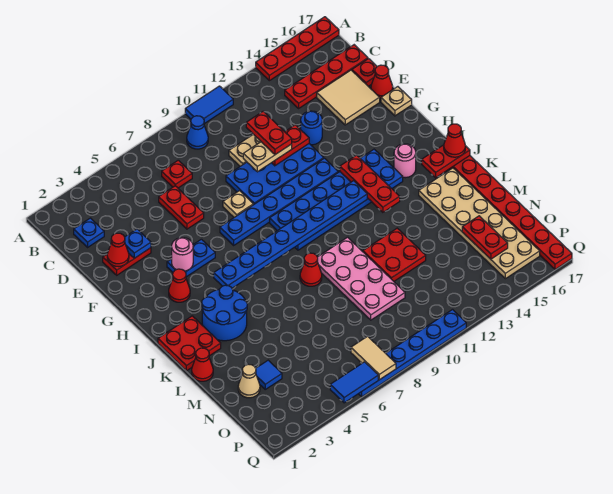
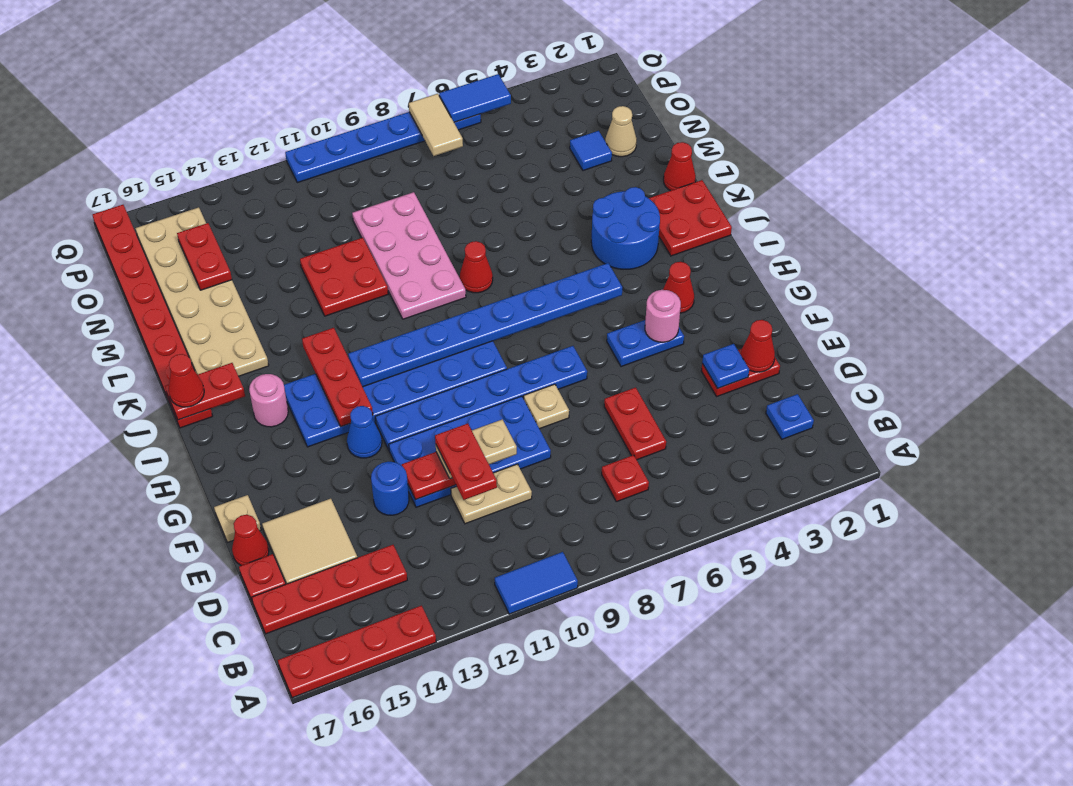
blue 1x1 cone [187,116,208,149] -> blue 1x1 cone moved to [347,406,382,458]

